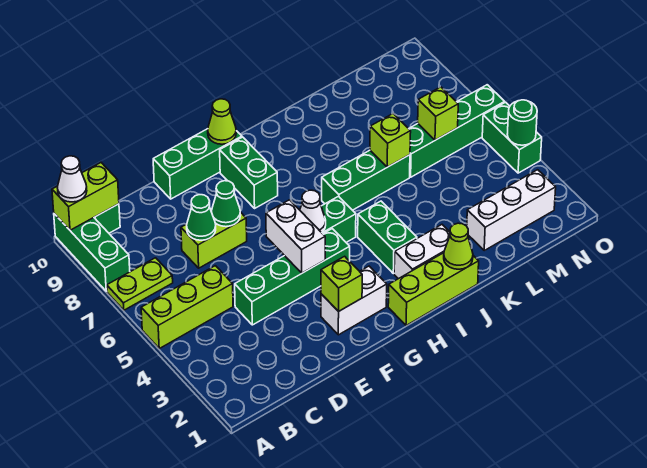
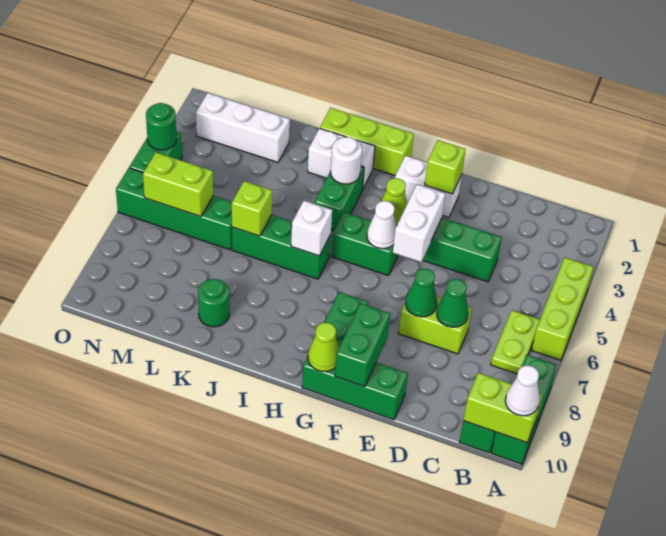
lime 1x3 brick [141,266,233,348] -> lime 1x3 brick turned to [532,257,593,360]
lime 1x2 plate [107,258,173,310] -> lime 1x2 plate turned to [491,310,540,374]
none -> green 1x2 brick [335,303,390,387]
none -> white 1x1 round brick [331,137,362,184]
none -> white 1x1 brick [291,201,332,256]
lime 1x1 cone [444,223,473,269] -> lime 1x1 cone moved to [382,178,407,225]
none -> green 1x1 round brick [198,279,229,327]
lime 1x1 brick [418,87,458,140] -> lime 1x2 brick [143,152,213,217]

